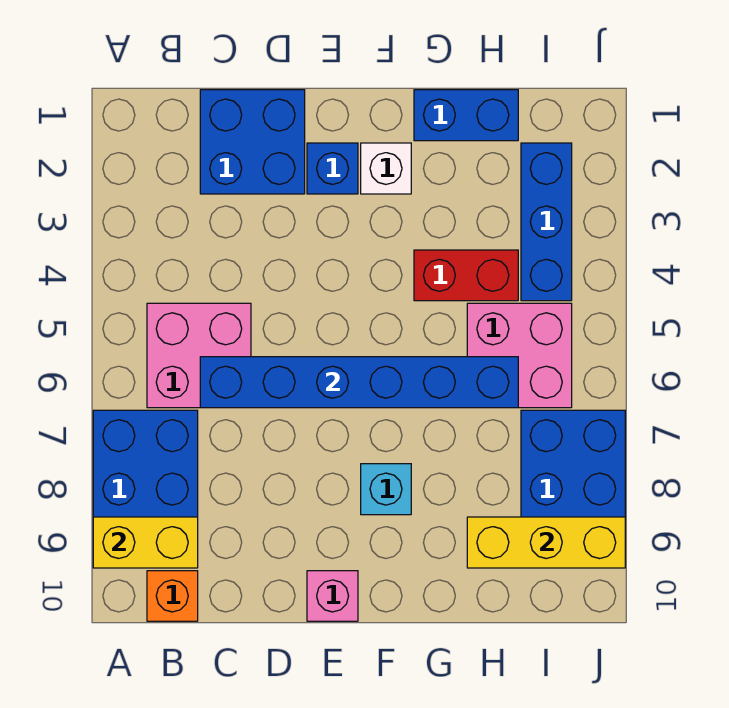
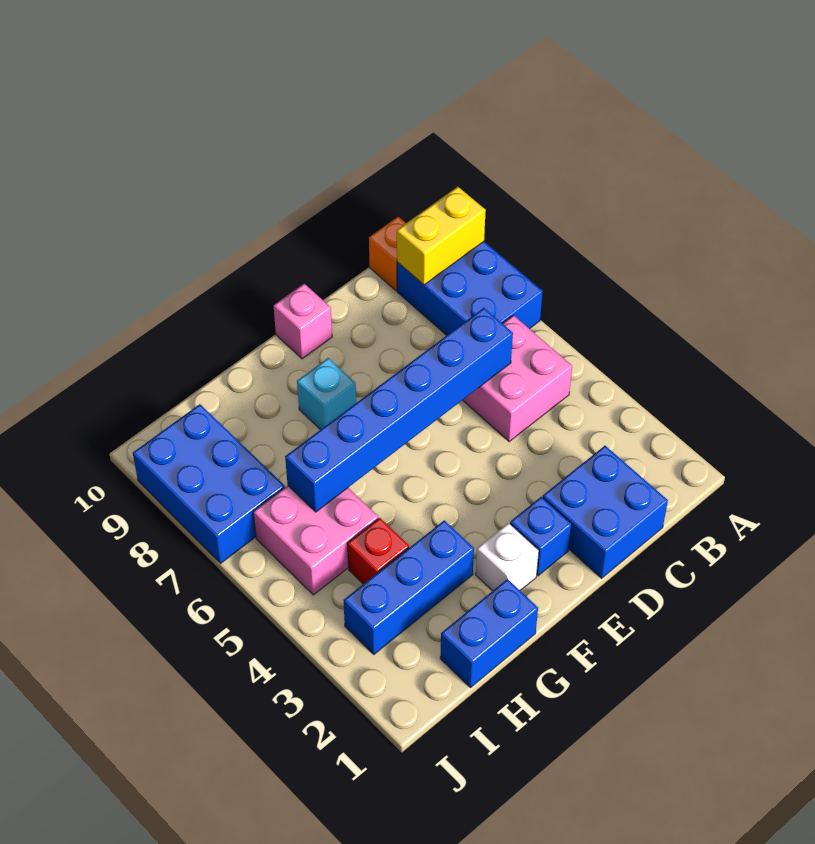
red 1x2 brick [414,250,518,301] -> red 1x1 brick [347,518,409,584]
yellow 1x3 brick [467,517,625,568] -> none
blue 1x3 brick [521,143,572,301] -> blue 1x3 brick turned to [343,520,474,654]

